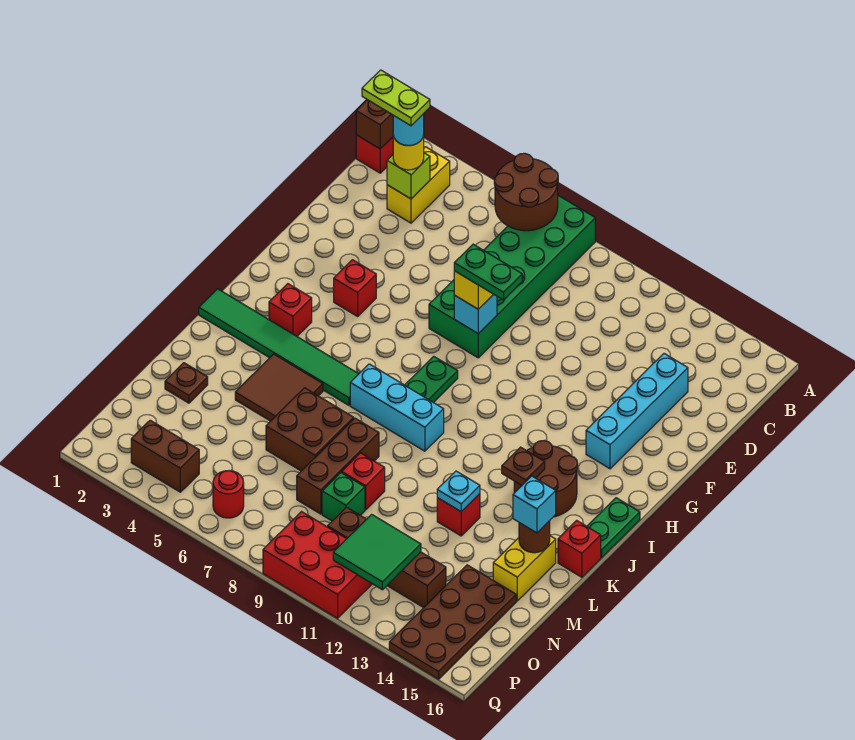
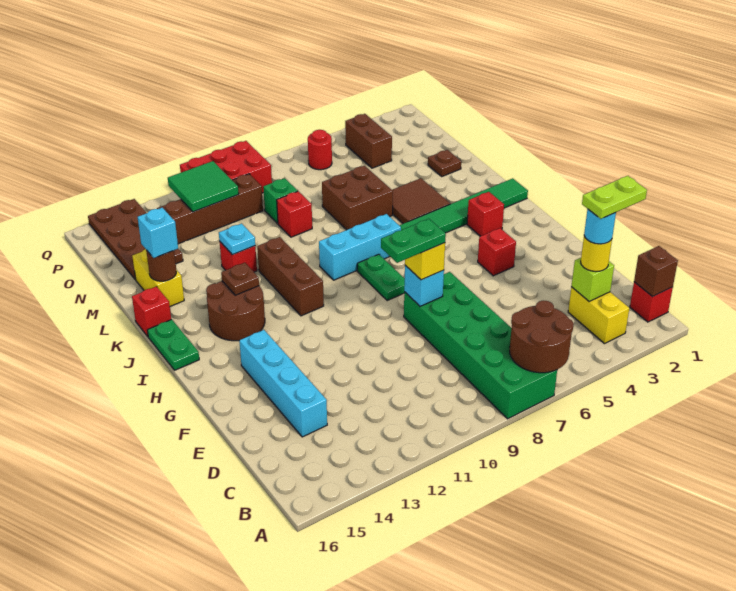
brown 1x3 brick [297,418,379,514] -> brown 1x3 brick moved to [257,237,324,316]
brown 1x2 brick [131,420,199,492] -> brown 1x2 brick turned to [345,114,392,168]

